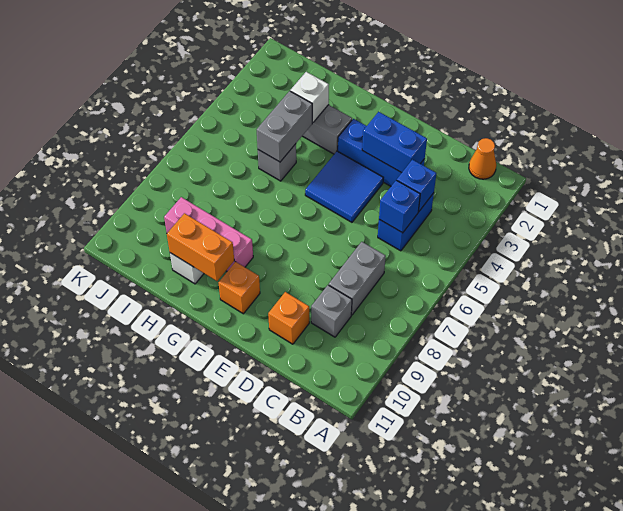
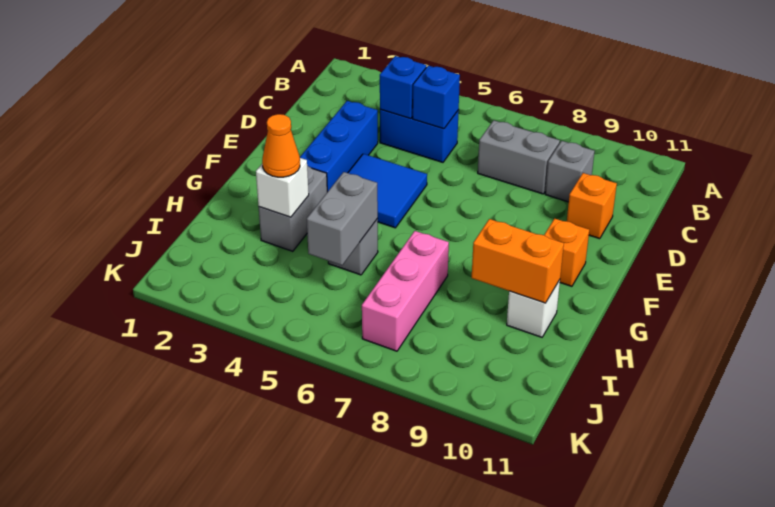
orange 1x1 cone [469,138,496,179] -> orange 1x1 cone moved to [262,114,300,177]
blue 1x2 brick [362,112,427,173] -> none
pink 1x3 brick [164,197,253,271] -> pink 1x3 brick moved to [362,231,449,351]
orange 1x2 brick [167,213,234,281] -> orange 1x2 brick turned to [472,219,564,303]
grey 1x2 brick [257,91,312,162] -> grey 1x2 brick turned to [307,172,378,265]

